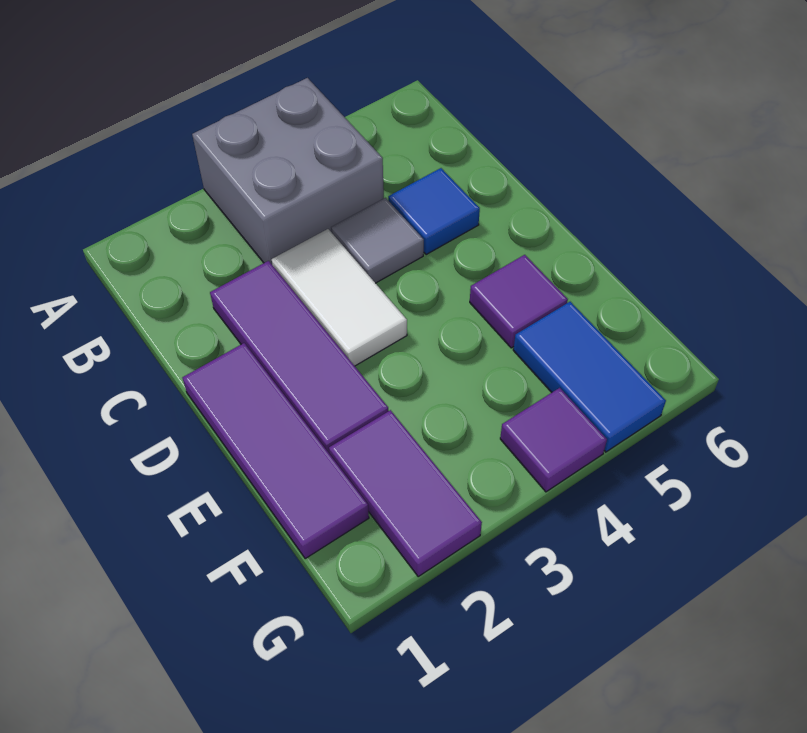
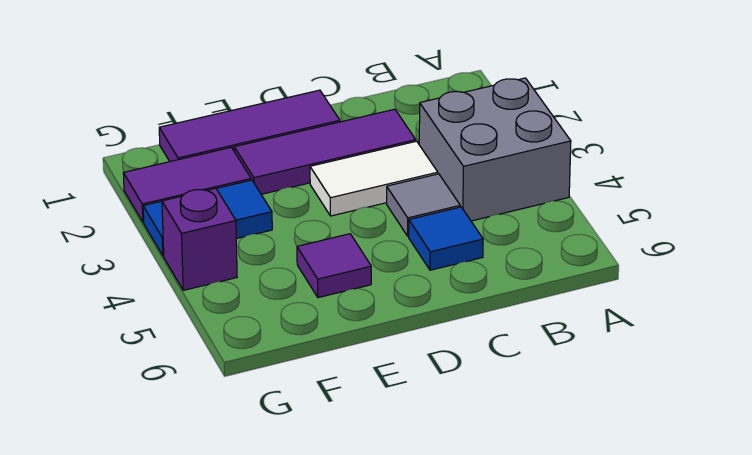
blue 1x2 tile [513,302,666,452] -> blue 1x2 tile moved to [143,180,272,256]
purple 1x1 tile [500,388,607,492] -> purple 1x1 brick [162,188,237,290]

